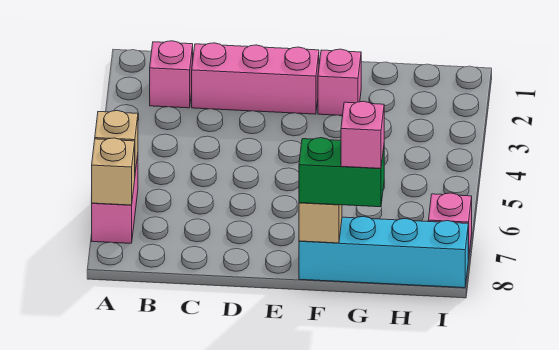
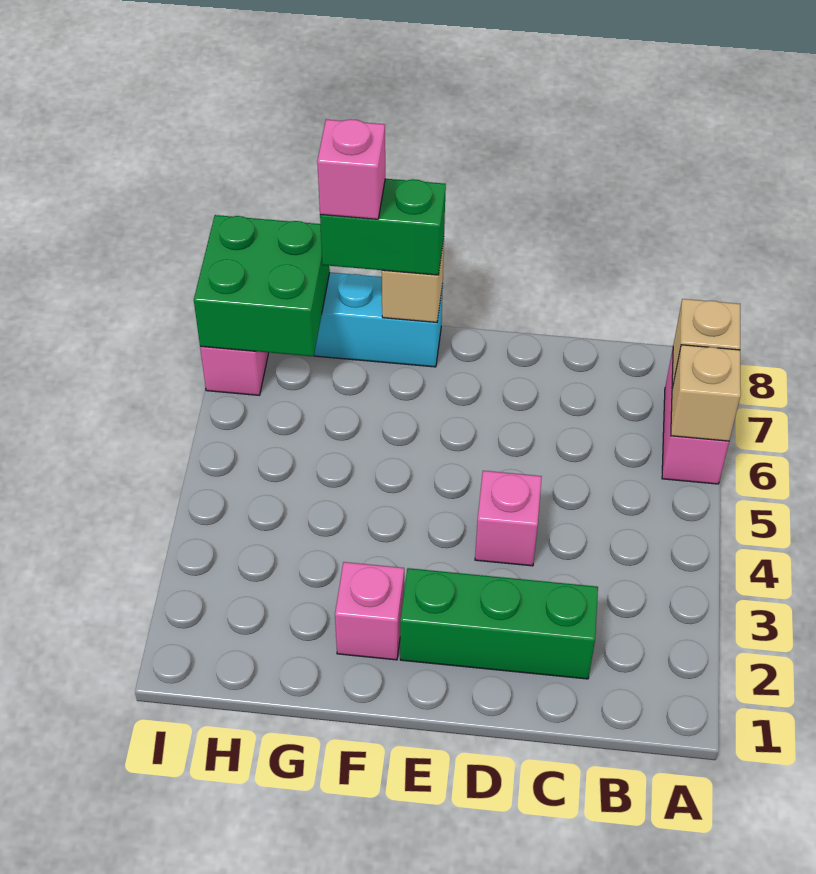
pink 1x1 brick [150,41,193,108] -> pink 1x1 brick moved to [475,471,542,566]
pink 1x3 brick [192,43,319,114] -> green 1x3 brick [400,568,598,679]
none -> green 2x2 brick [194,215,330,356]

